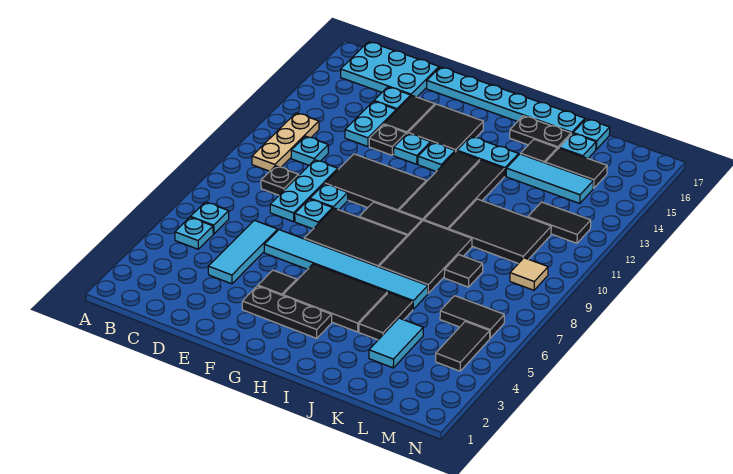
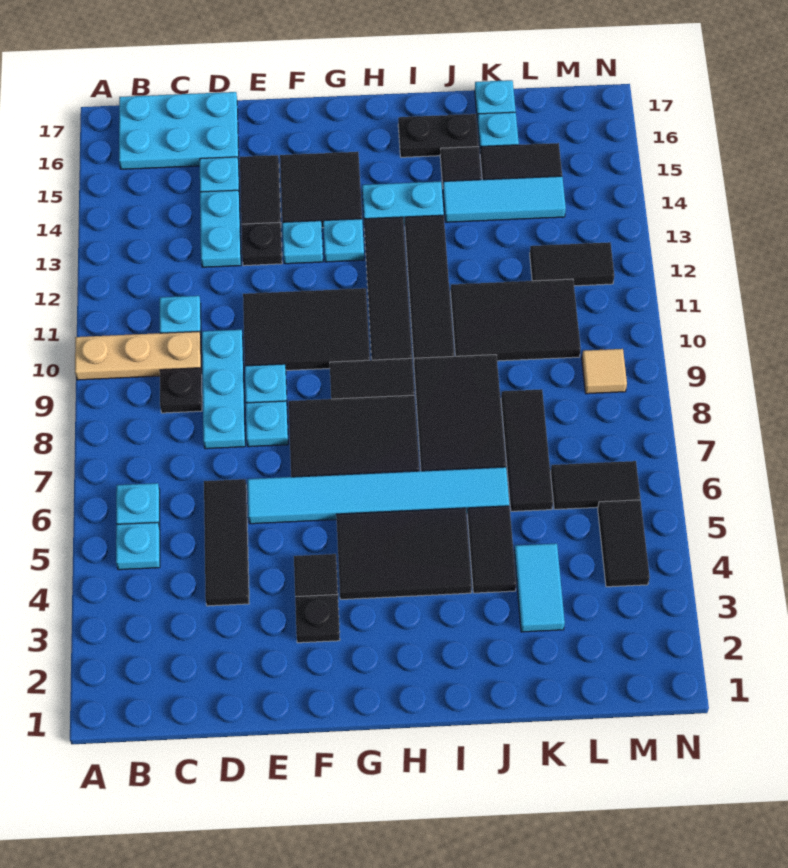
tan 1x3 plate [252,113,319,171] -> tan 1x3 plate turned to [75,331,202,380]
cyan 1x3 tile [208,220,278,284] -> black 1x3 tile [204,479,249,606]
cyan 1x6 plate [427,67,585,134] -> none
black 1x3 plate [242,286,332,338] -> black 1x1 plate [295,595,340,643]
black 1x1 tile [444,255,483,287] -> black 1x3 tile [501,389,553,511]

